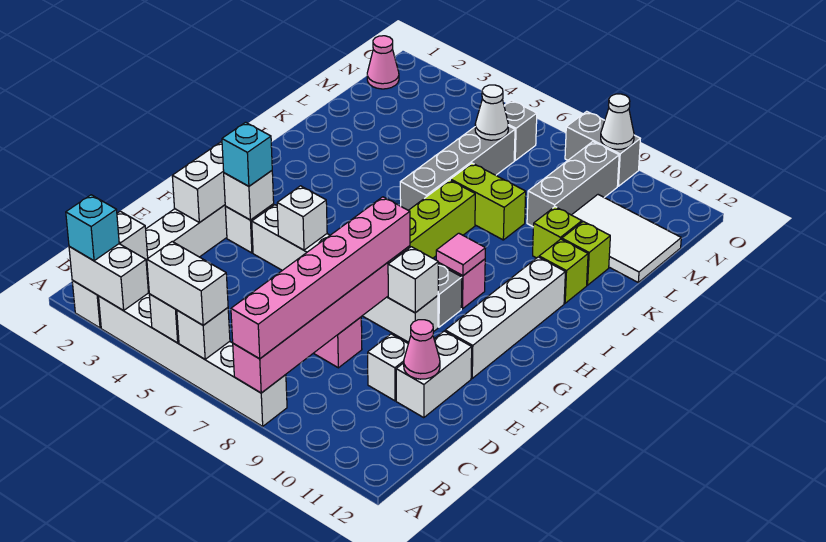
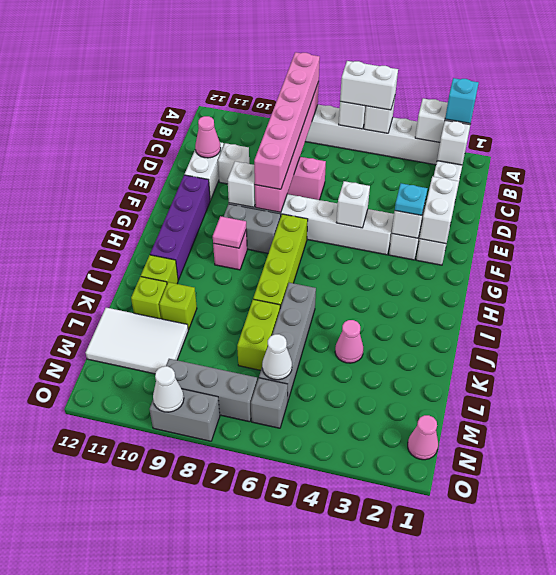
cyan 1x1 brick [222,122,272,186] -> cyan 1x1 plate [395,183,428,215]
white 1x4 brick [445,257,565,378] -> purple 1x4 brick [150,175,210,280]
none -> pink 1x1 cone [335,320,363,363]
lime 1x2 brick [450,163,526,240] -> lime 1x2 brick turned to [237,299,280,370]
grey 1x3 brick [527,142,619,226] -> grey 1x3 brick turned to [166,359,257,422]

